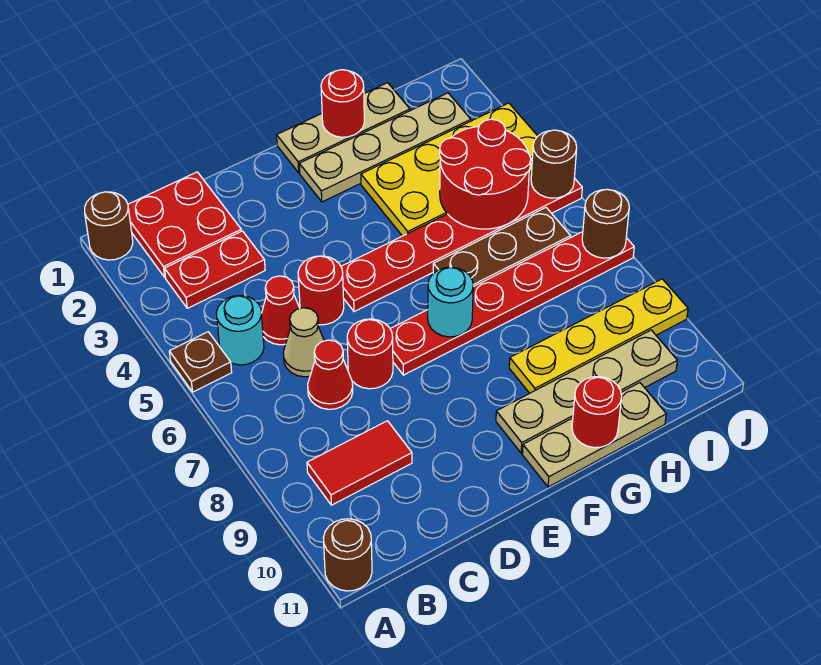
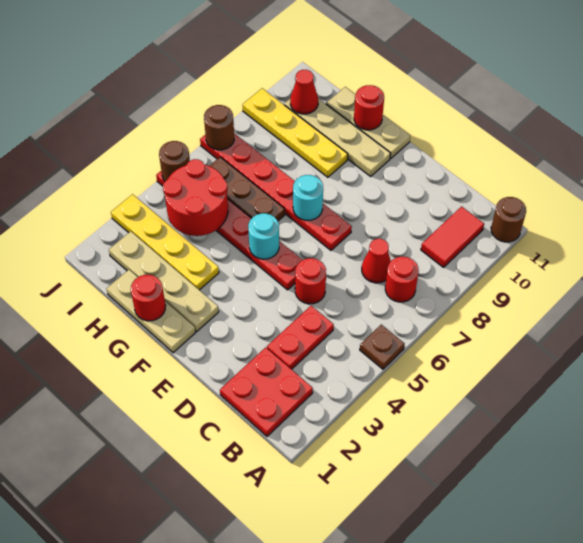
brown 1x1 round brick [85,192,133,260] -> none
red 1x2 plate [165,231,265,308] -> red 1x2 plate turned to [267,306,334,369]
cyan 1x1 round brick [216,296,264,365] -> cyan 1x1 round brick moved to [248,213,279,259]
red 1x2 tile [307,421,412,505] -> red 1x2 tile turned to [421,207,484,267]
red 1x1 cone [261,276,300,345] -> red 1x1 cone moved to [290,70,318,114]
tan 1x1 cone [283,308,324,377] -> none
red 1x1 round brick [347,319,393,389] -> red 1x1 round brick moved to [385,257,419,302]
yellow 2x4 plate [361,103,538,236] -> yellow 1x4 plate [111,194,219,290]

